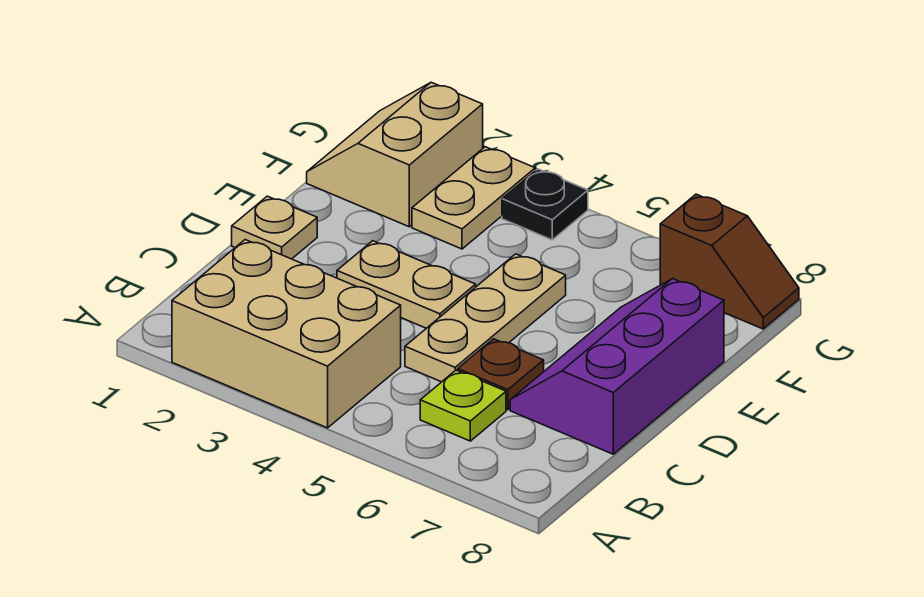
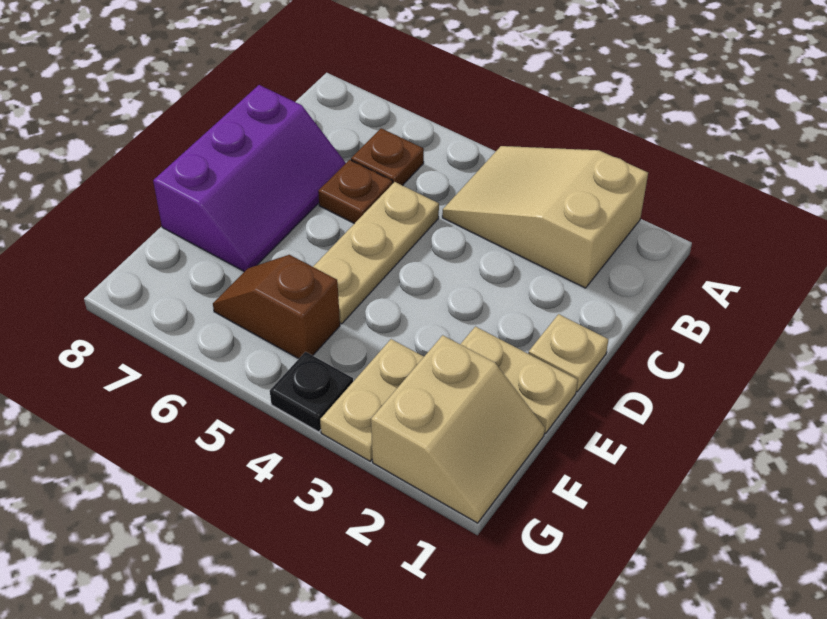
tan 2x3 brick [172,240,401,428] -> tan 2x3 slope [442,146,648,288]
lime 1x1 plate [420,370,506,441] -> brown 1x1 plate [351,128,424,186]
tan 1x2 plate [337,241,476,328] -> tan 1x2 plate moved to [460,327,578,434]
brown 1x2 slope [660,194,799,329] -> brown 1x2 slope moved to [213,255,340,359]

